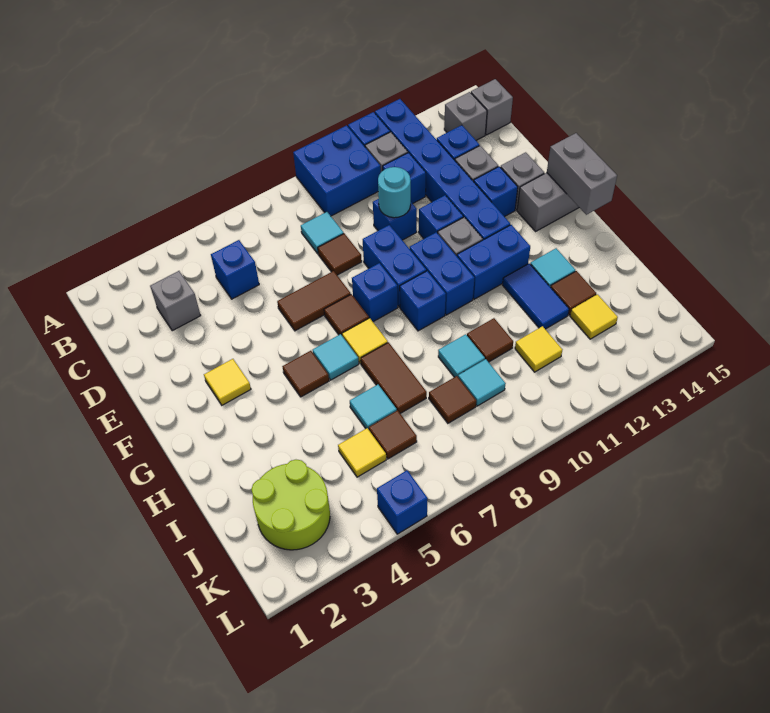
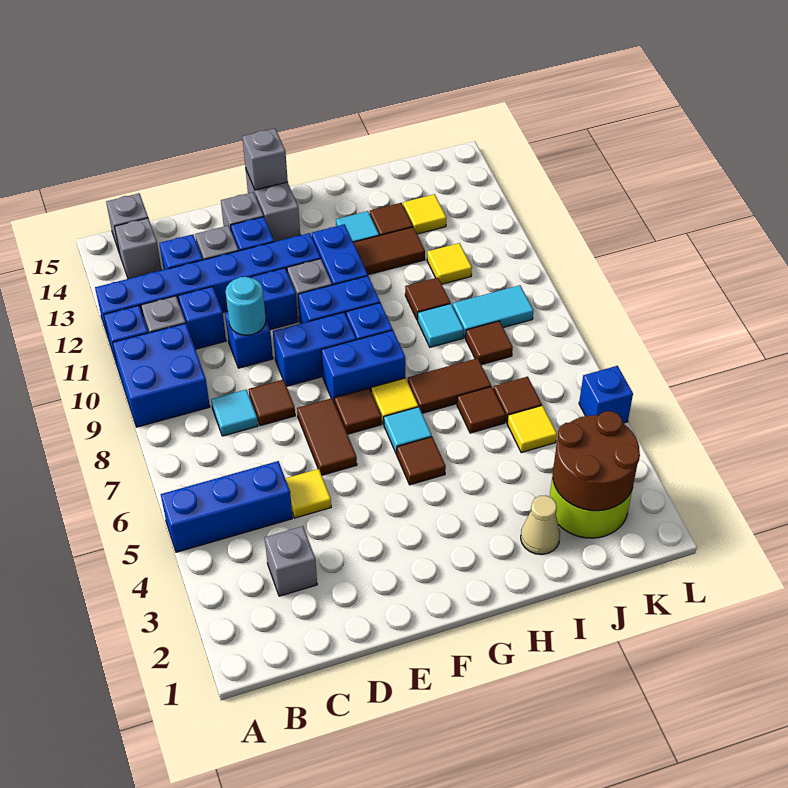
blue 1x1 brick [211,240,259,299] -> blue 1x3 brick [161,461,293,552]
yellow 1x1 tile [204,359,251,405] -> yellow 1x1 tile moved to [285,469,331,518]
blue 1x1 brick [352,263,398,322] -> blue 1x2 brick [321,330,405,401]
grey 1x2 brick [547,133,617,215] -> grey 1x1 brick [242,128,288,190]
blue 1x2 tile [503,264,569,329] -> brown 1x2 tile [353,227,425,275]
none -> tan 1x1 cone [521,495,560,555]
cyan 1x1 tile [350,385,397,430] -> brown 1x1 tile [457,387,506,433]
none -> brown 2x2 round brick [553,411,640,511]
cyan 1x1 tile [458,359,506,406] -> cyan 1x2 tile [453,285,534,338]

